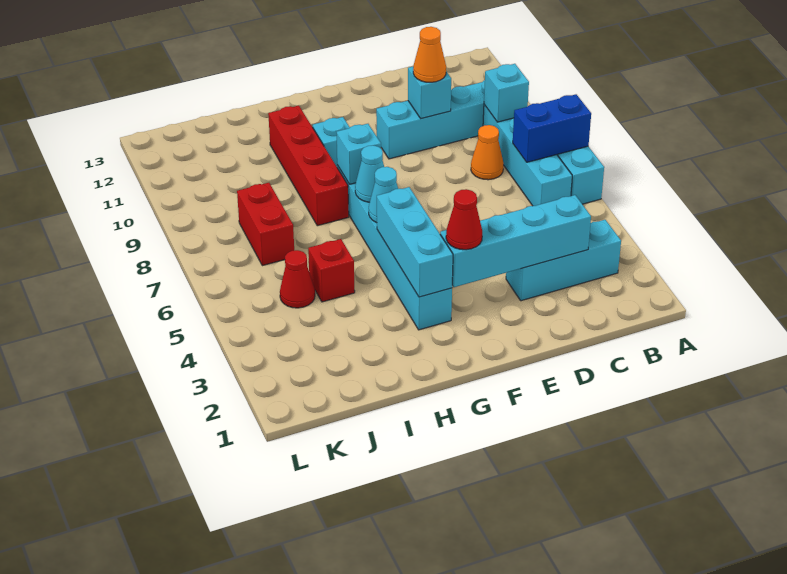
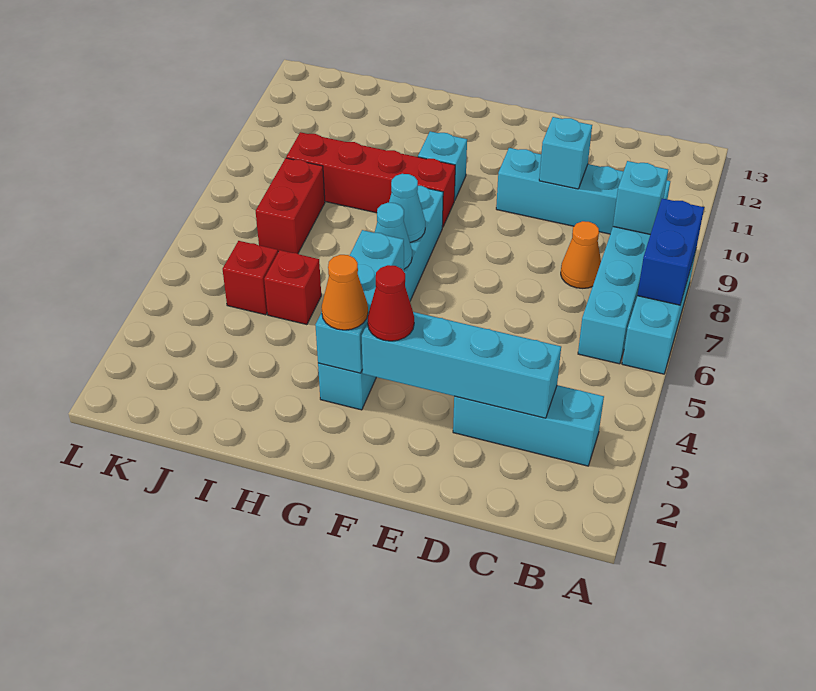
blue 1x2 brick [513,94,591,162] -> blue 1x2 brick turned to [637,198,704,305]
orange 1x1 cone [413,27,446,82] -> orange 1x1 cone moved to [322,255,368,330]
cyan 1x1 brick [337,124,381,184] -> none
red 1x4 brick [268,106,349,226] -> red 1x4 brick turned to [286,132,455,227]
red 1x1 cone [280,250,315,308] -> red 1x1 brick [223,241,278,315]

